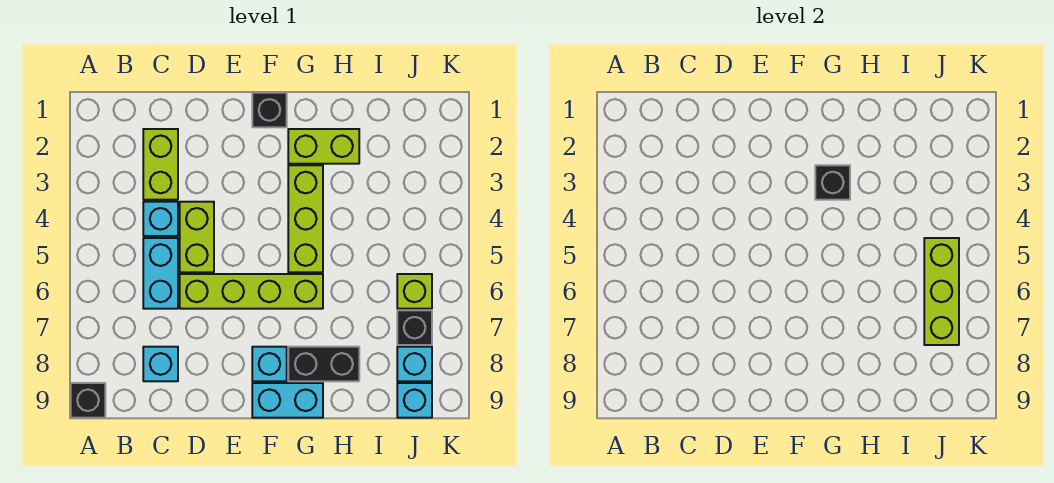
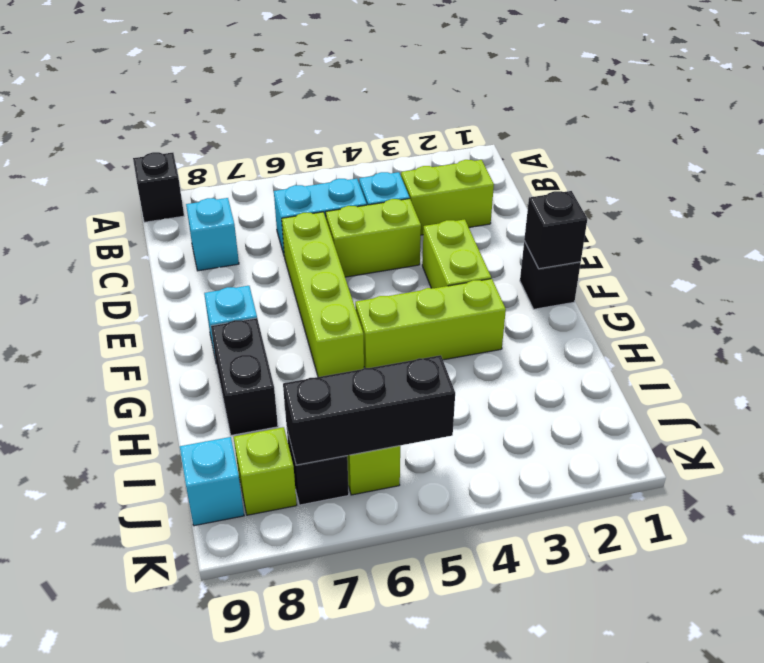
cyan 1x2 brick [252,383,323,418] -> none
lime 1x2 brick [288,129,359,164] -> lime 1x2 brick moved to [422,219,491,288]
black 1x1 brick [815,165,850,200] -> black 1x1 brick moved to [524,191,587,269]
lime 1x3 brick [924,238,959,345] -> black 1x3 brick [283,355,455,465]
cyan 1x1 brick [397,347,432,381] -> lime 1x1 brick [234,427,297,515]

